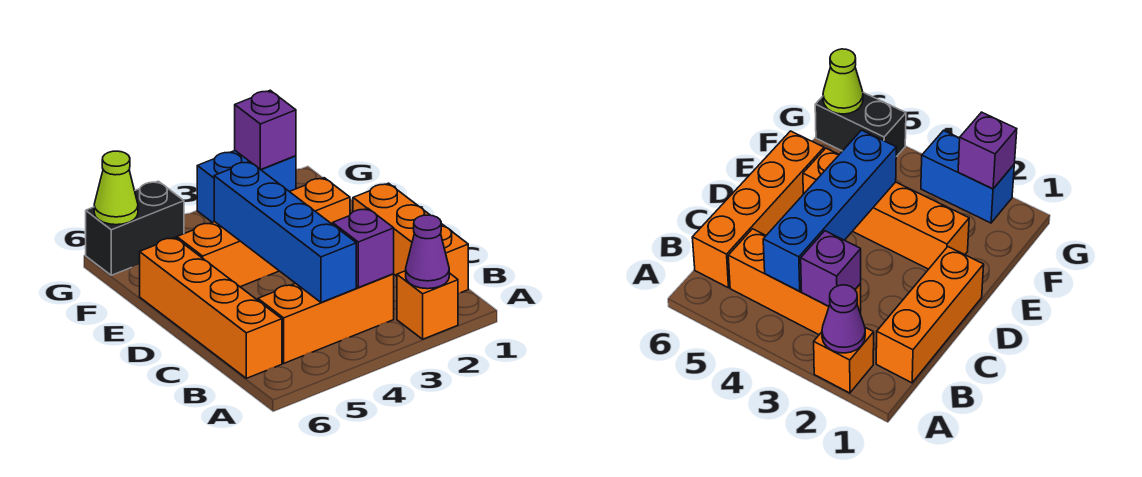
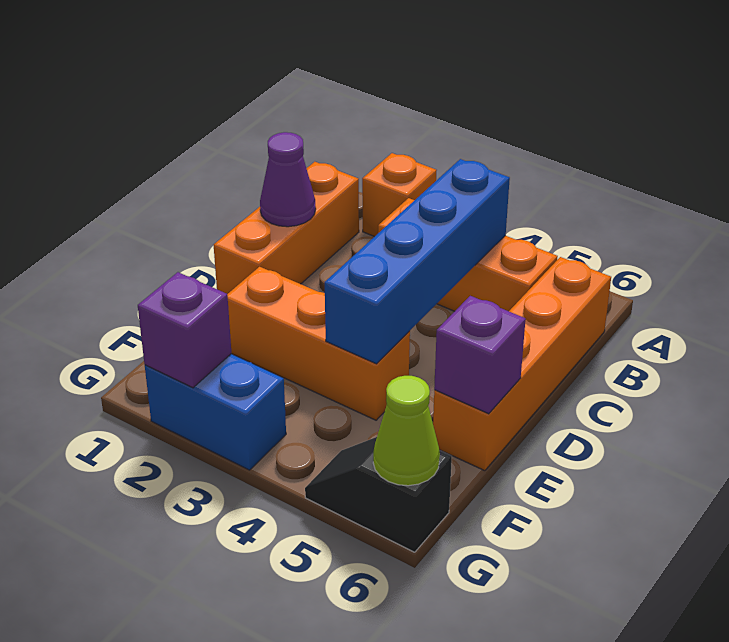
purple 1x1 cone [406,215,449,289] -> purple 1x1 cone moved to [260,132,316,227]
purple 1x1 brick [333,208,394,288] -> purple 1x1 brick moved to [434,296,526,414]
orange 1x4 brick [177,178,350,287] -> orange 1x3 brick [227,267,410,420]
black 1x2 brick [86,181,184,275] -> black 1x2 slope [305,437,452,552]

